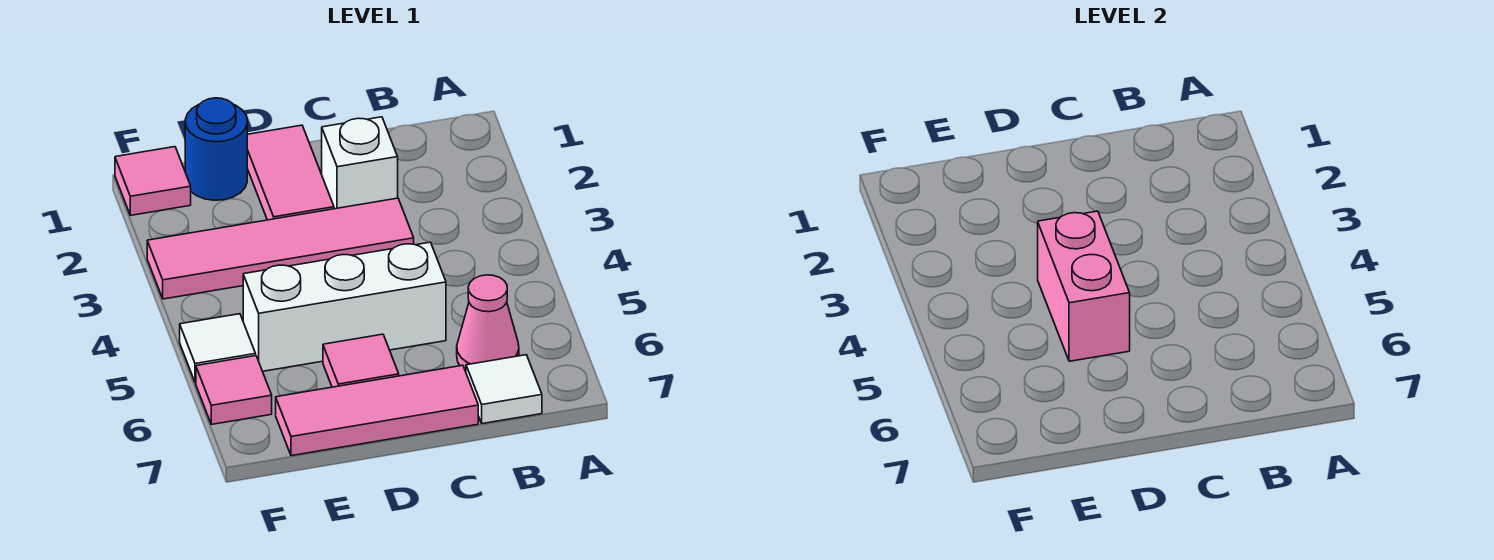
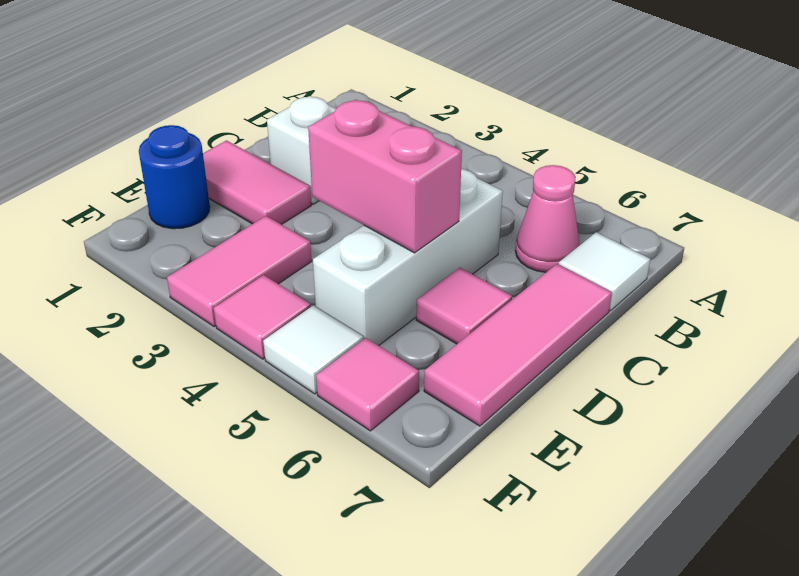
pink 1x4 tile [147,198,414,299] -> pink 1x2 tile [167,216,312,327]
pink 1x1 tile [115,147,191,215] -> pink 1x1 tile moved to [214,275,311,359]

